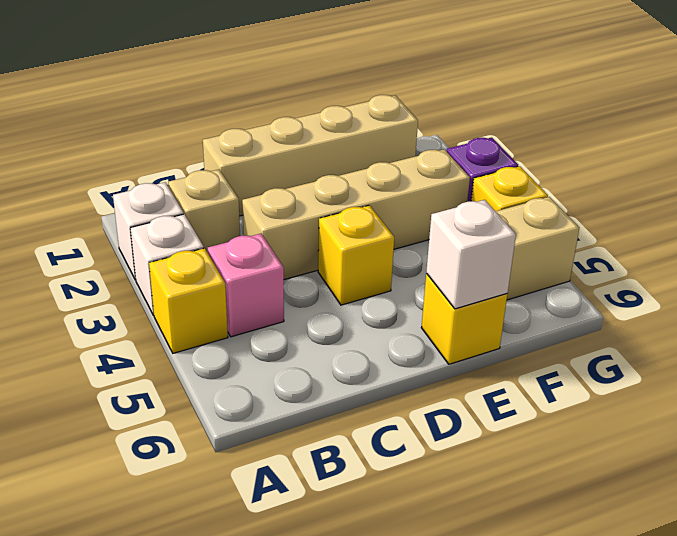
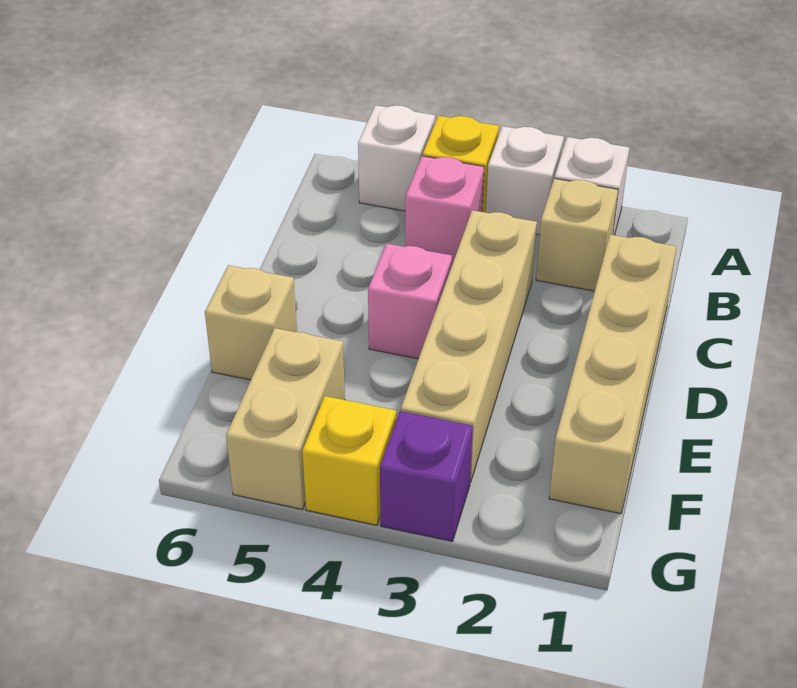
yellow 1x1 brick [318,205,394,305] -> pink 1x1 brick [368,244,452,359]
yellow 1x1 brick [421,274,507,364] -> tan 1x1 brick [205,265,297,380]
white 1x1 brick [426,200,516,309] -> white 1x1 brick moved to [358,105,435,211]

